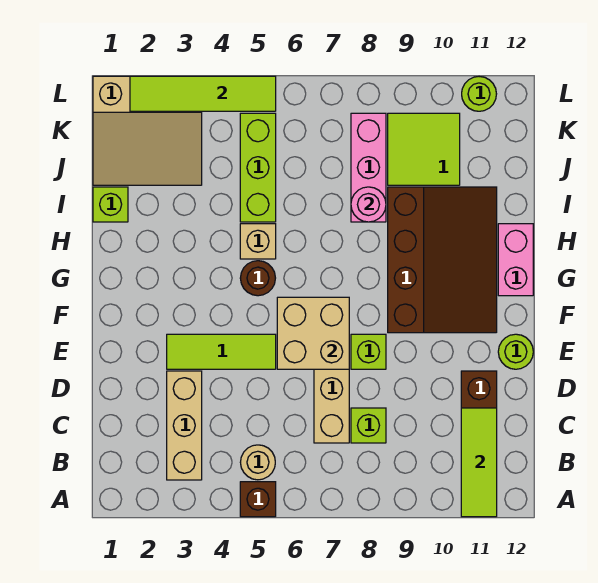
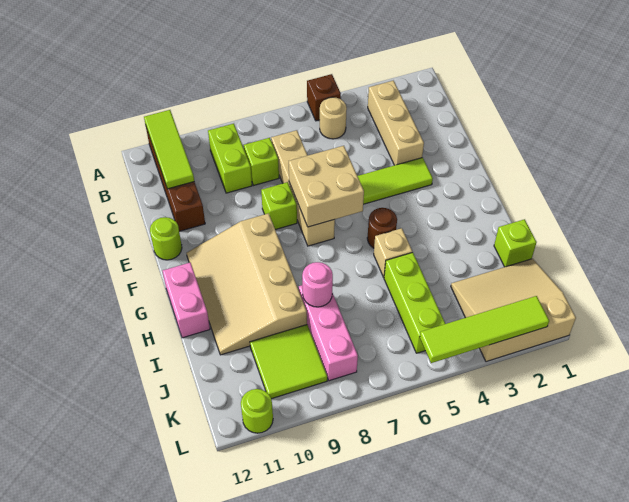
none -> lime 1x2 brick [208,124,252,193]
brown 3x4 slope [388,187,497,333] -> tan 3x4 slope [186,213,307,355]

